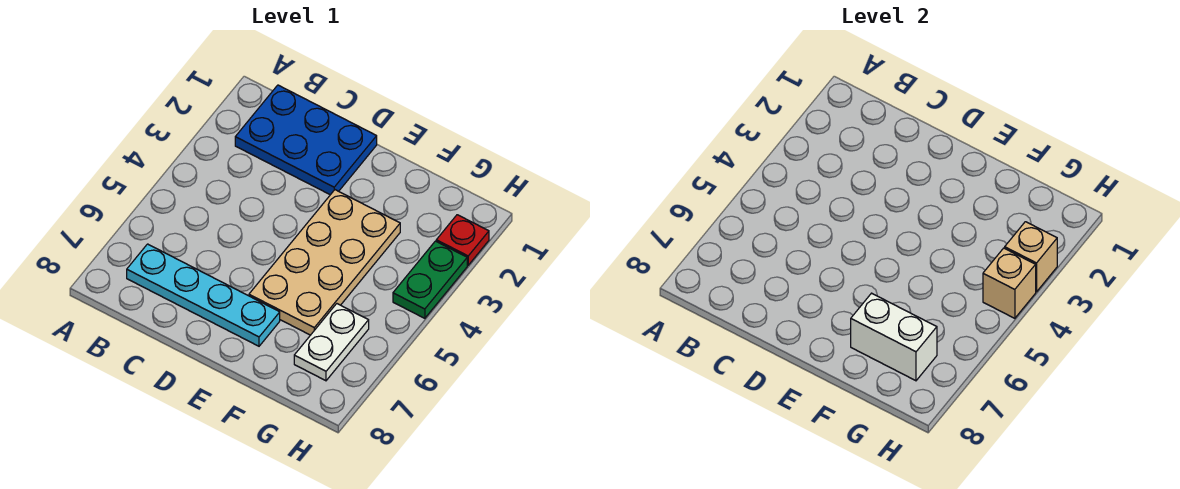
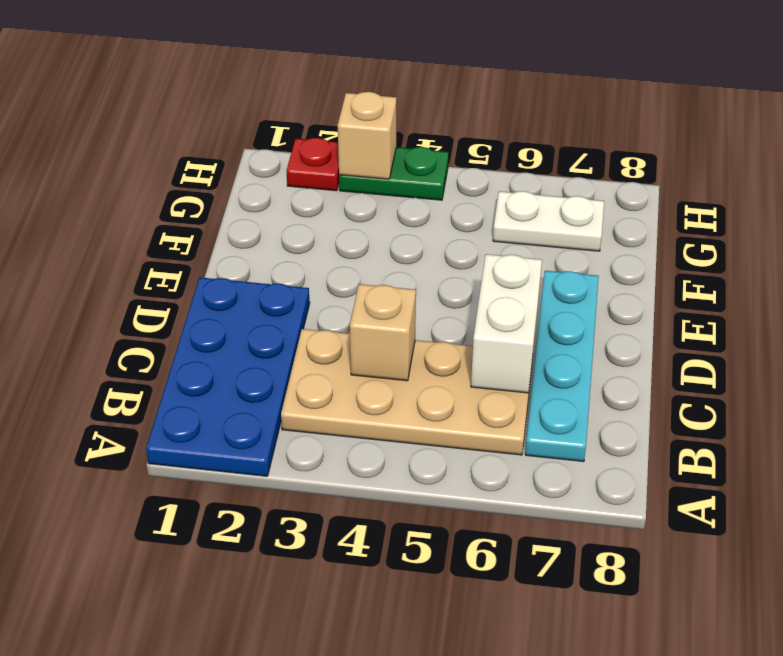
blue 2x3 plate [235,85,377,195] -> blue 2x4 plate [146,277,310,476]
tan 2x4 plate [249,190,400,335] -> tan 2x4 plate moved to [281,329,533,455]
white 1x2 brick [851,293,937,381] -> white 1x2 brick moved to [471,254,542,393]
tan 1x1 brick [983,248,1036,318] -> tan 1x1 brick moved to [350,284,416,381]

